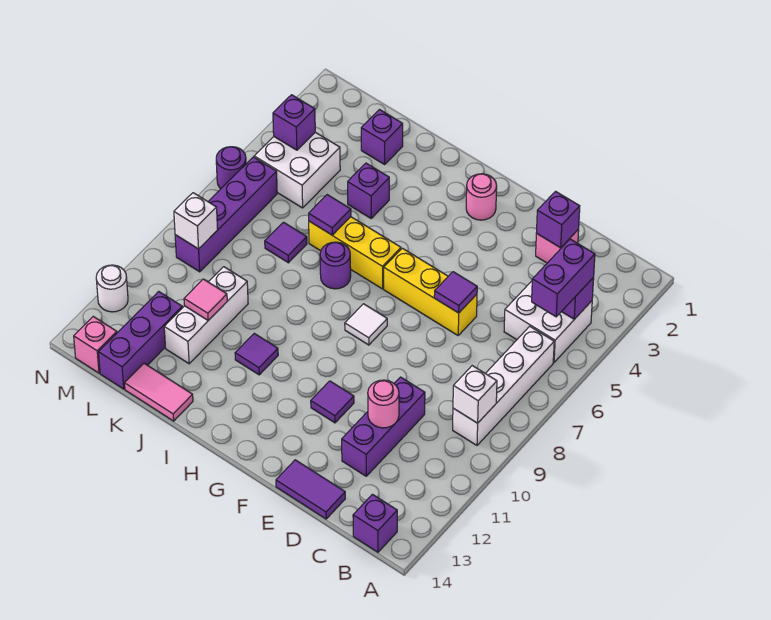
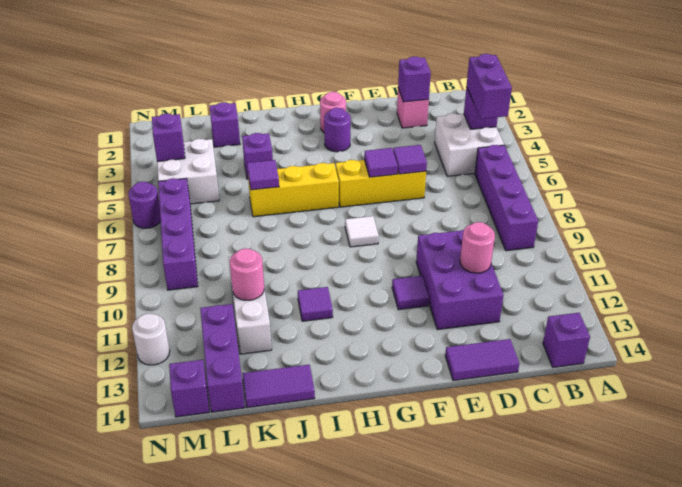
white 1x4 brick [453,326,554,445] -> purple 1x4 brick [475,145,538,251]
white 1x1 brick [453,366,497,423] -> none
purple 1x3 brick [342,377,425,476] -> purple 2x3 brick [416,230,504,330]
purple 1x1 round brick [320,242,351,289] -> purple 1x1 round brick moved to [324,108,351,152]
pink 1x2 tile [125,363,193,421] -> purple 1x2 tile [242,365,315,408]
purple 1x1 tile [265,222,307,263] -> purple 1x1 tile moved to [364,148,398,177]
pink 1x1 tile [184,279,227,320] -> pink 1x1 round brick [230,248,264,300]
white 1x1 brick [174,193,218,249] -> none
pink 1x1 brick [74,316,117,373] -> purple 1x1 brick [169,360,209,417]

